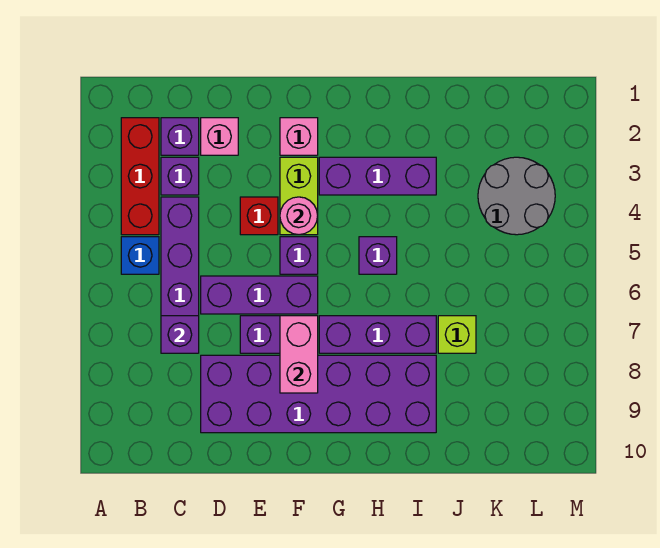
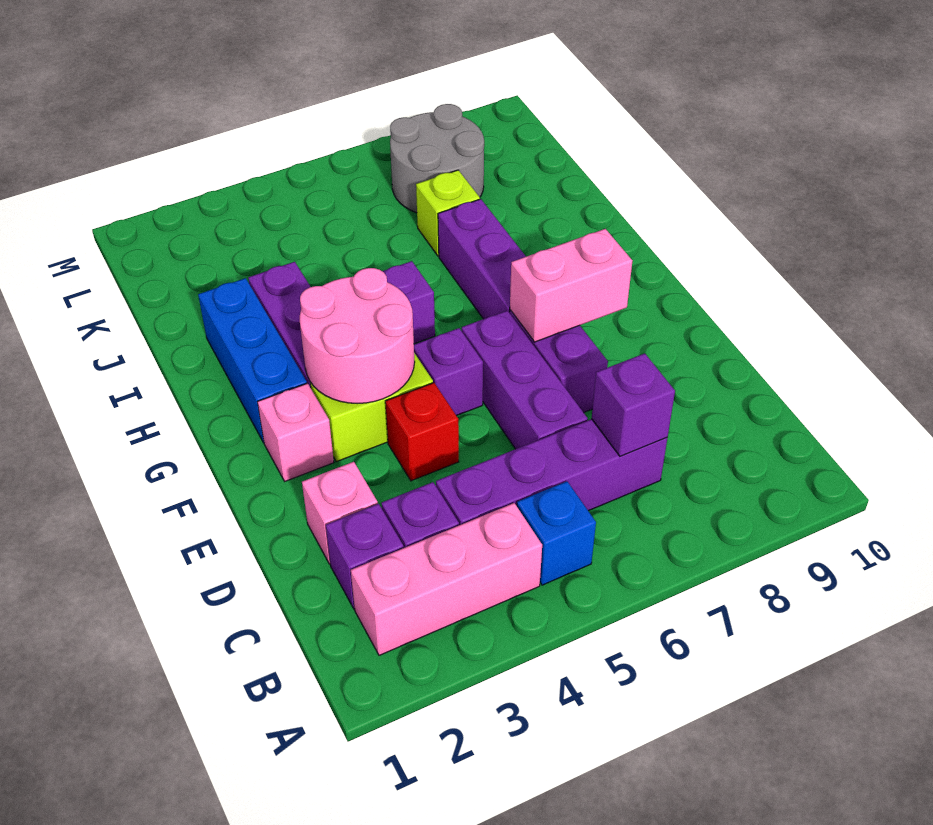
red 1x3 brick [121,118,159,235] -> pink 1x3 brick [351,503,542,655]
purple 2x6 brick [201,355,436,433] -> none
pink 1x1 round brick [280,197,318,235] -> pink 2x2 round brick [300,268,415,404]
none -> blue 1x3 brick [198,278,307,443]
grey 2x2 round brick [478,157,555,235] -> grey 2x2 round brick moved to [390,104,484,213]

